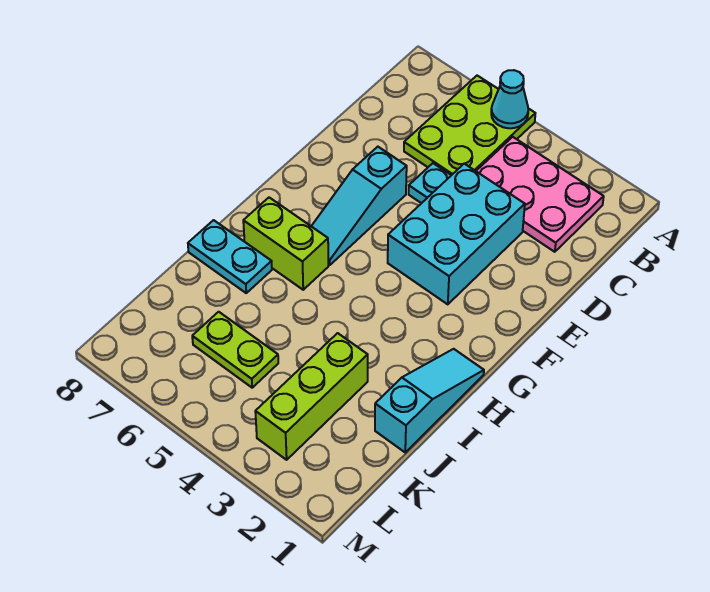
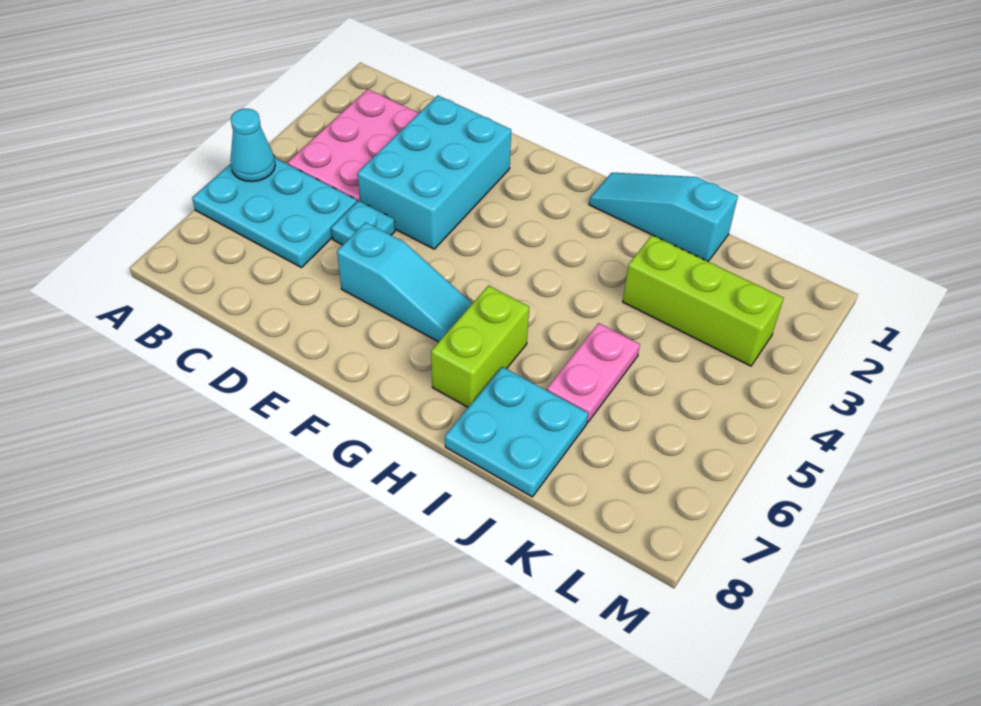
lime 2x3 plate [404,76,535,175] -> cyan 2x3 plate [192,158,357,268]
cyan 2x3 brick [388,164,525,304] -> cyan 2x3 brick turned to [358,95,511,249]
cyan 1x2 plate [188,220,272,293] -> cyan 2x2 plate [445,367,588,497]
none -> pink 1x2 plate [547,323,640,422]
lime 1x2 plate [192,312,278,388] -> none

